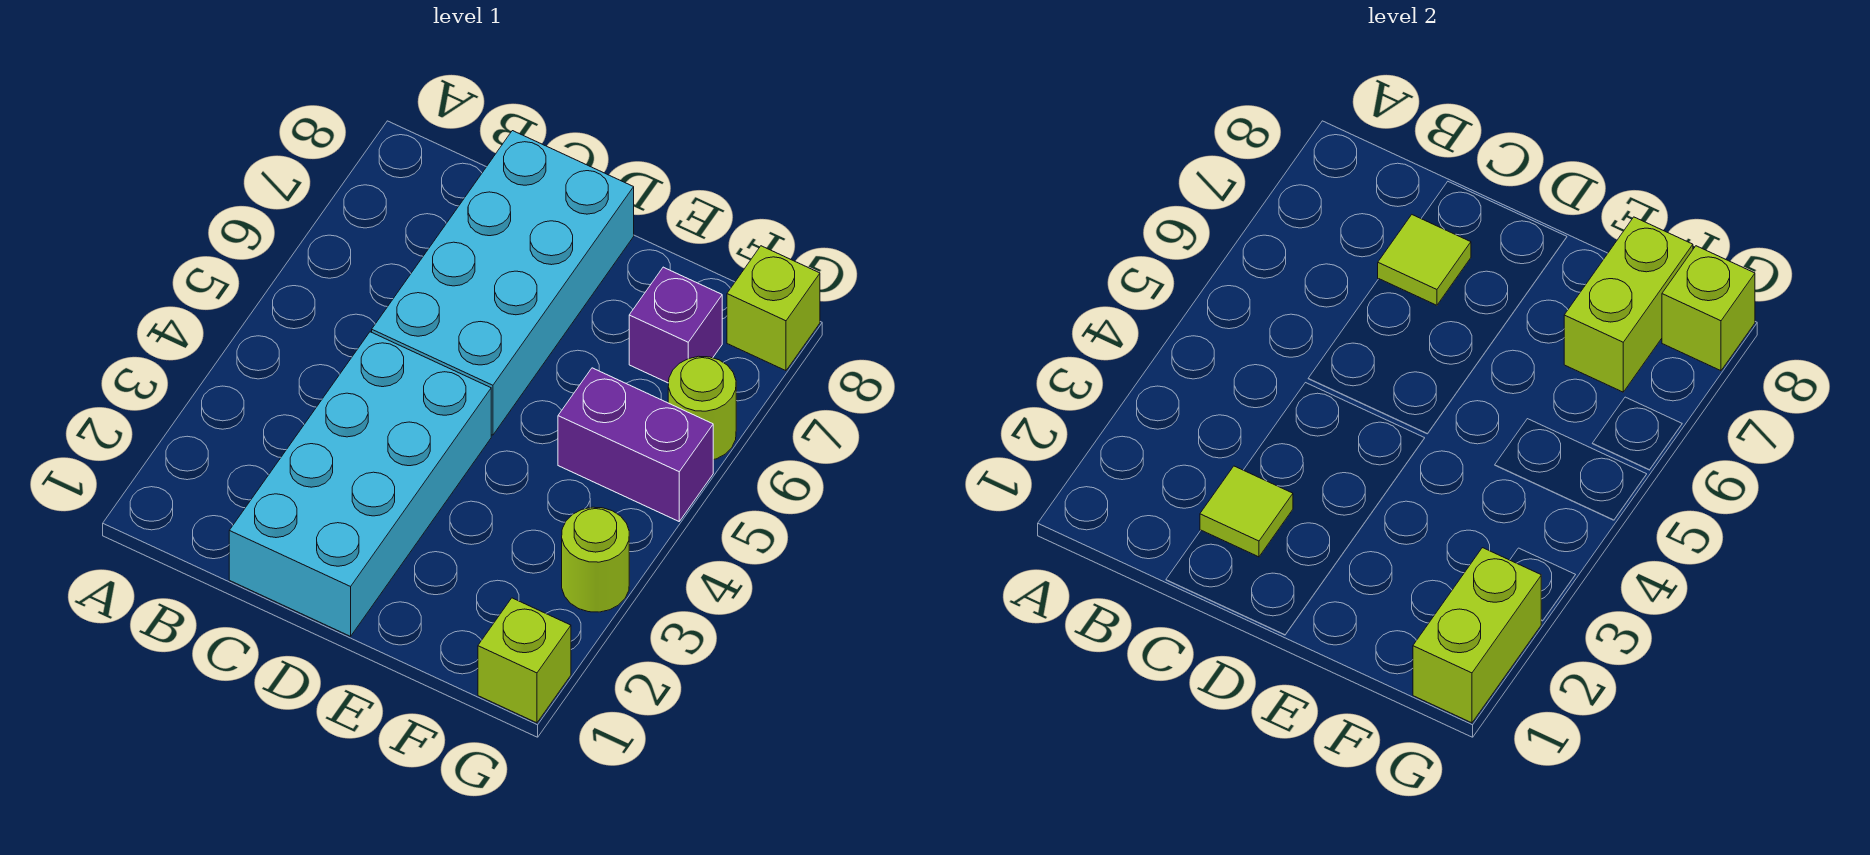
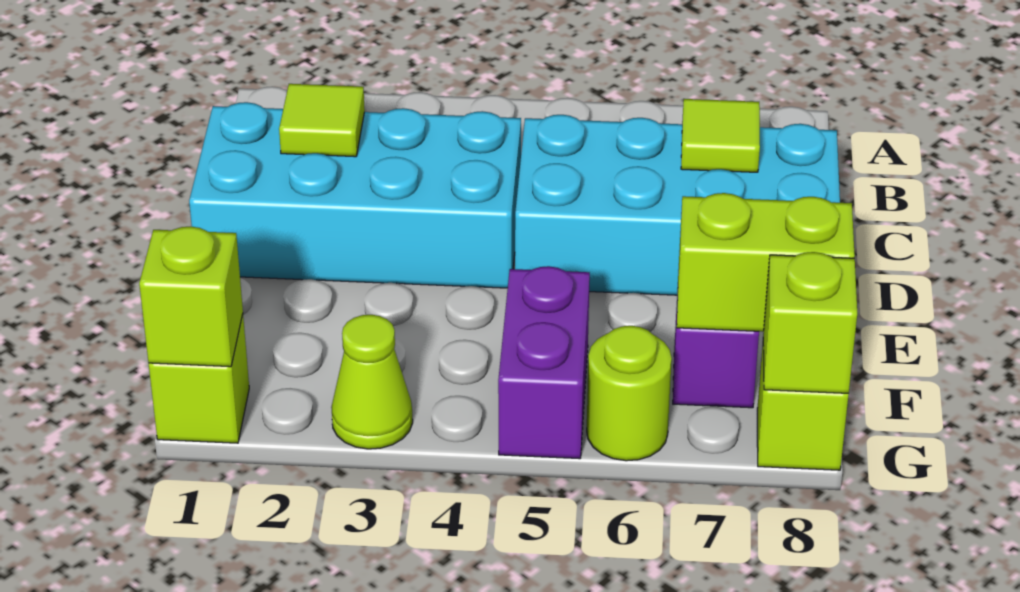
lime 1x2 brick [1413,548,1541,723] -> lime 1x1 brick [139,226,243,367]
lime 1x1 round brick [562,507,629,612] -> lime 1x1 cone [331,315,413,449]

